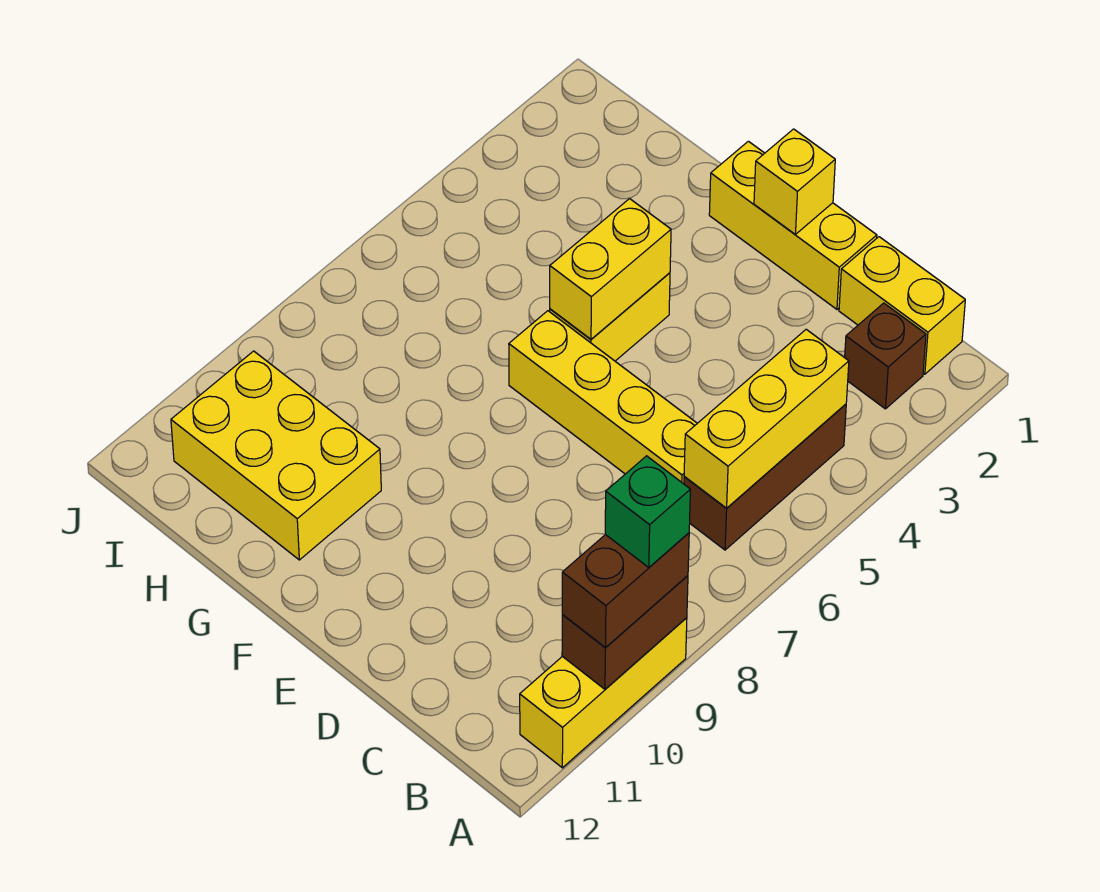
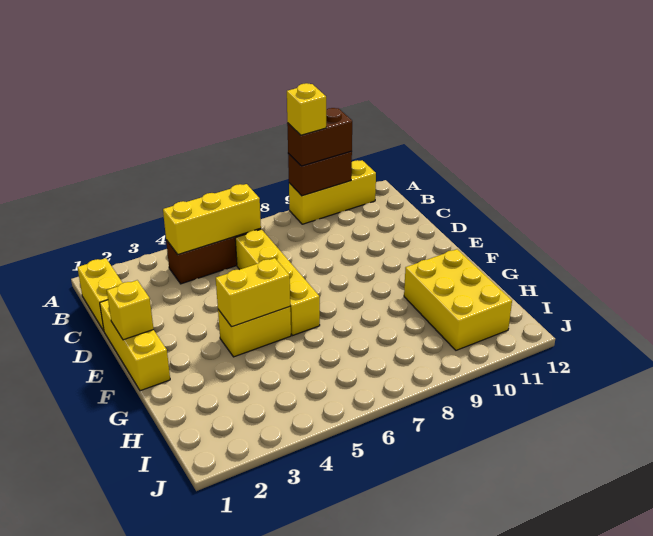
green 1x1 brick [605,456,690,567] -> yellow 1x1 brick [287,83,326,135]
brown 1x1 brick [845,303,926,409] -> none

